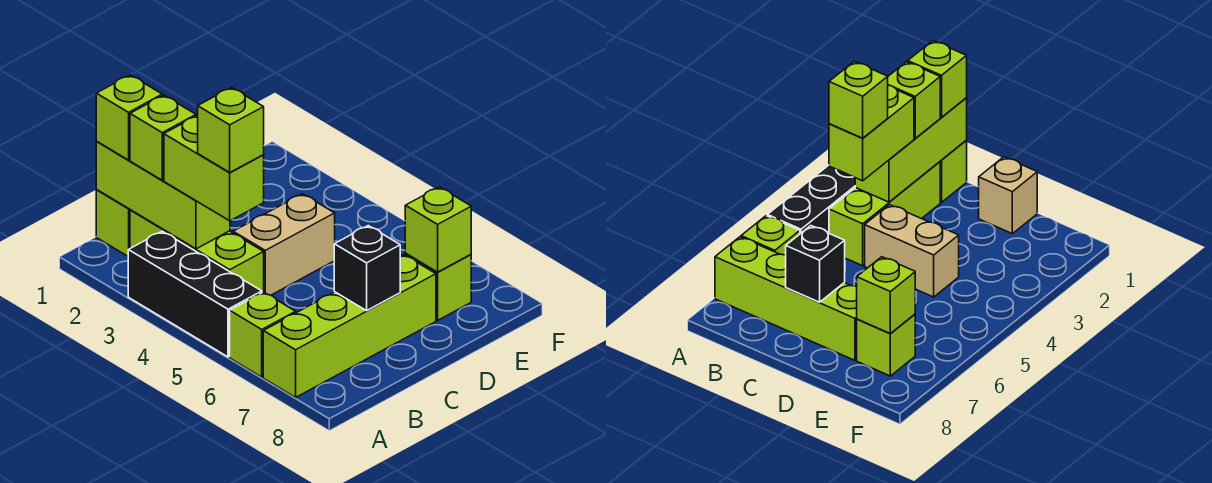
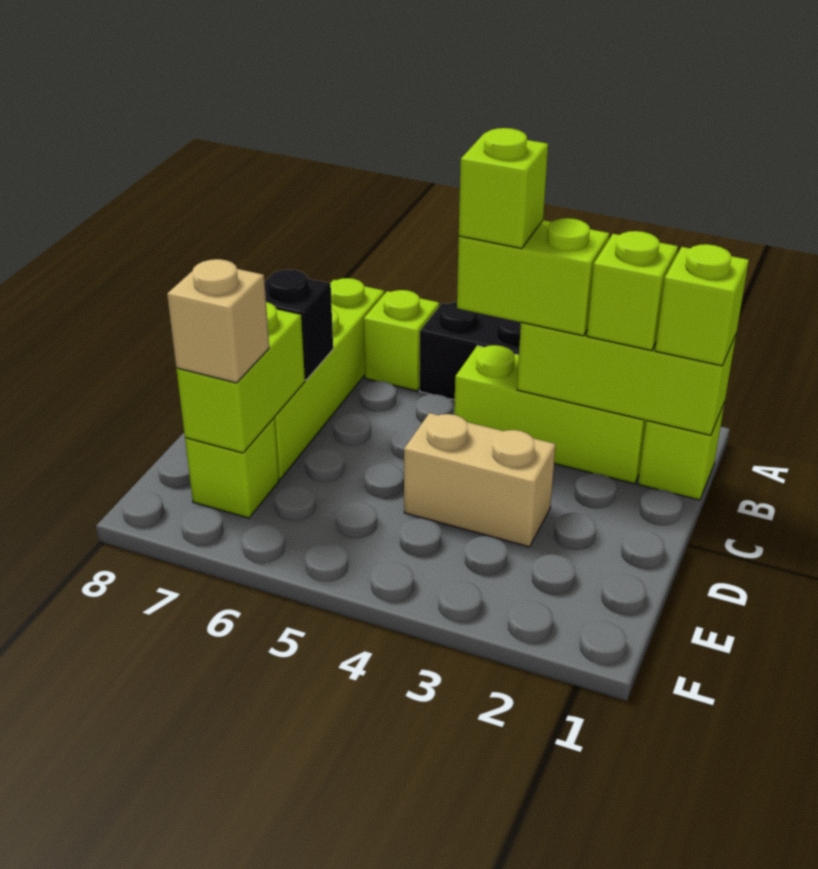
tan 1x2 brick [233,194,335,295] -> tan 1x2 brick turned to [404,413,556,547]
tan 1x1 brick [979,157,1037,234] -> tan 1x1 brick moved to [167,259,269,383]
lime 1x1 brick [405,187,471,272] -> lime 1x2 brick [176,302,305,453]

